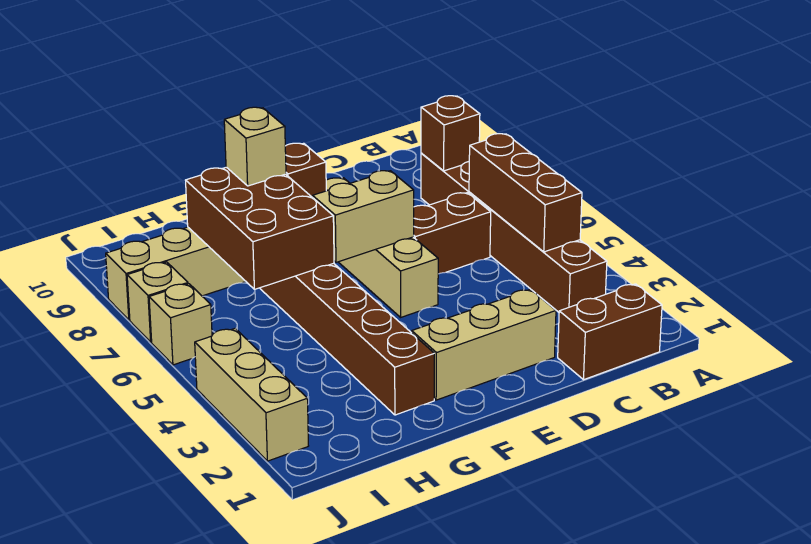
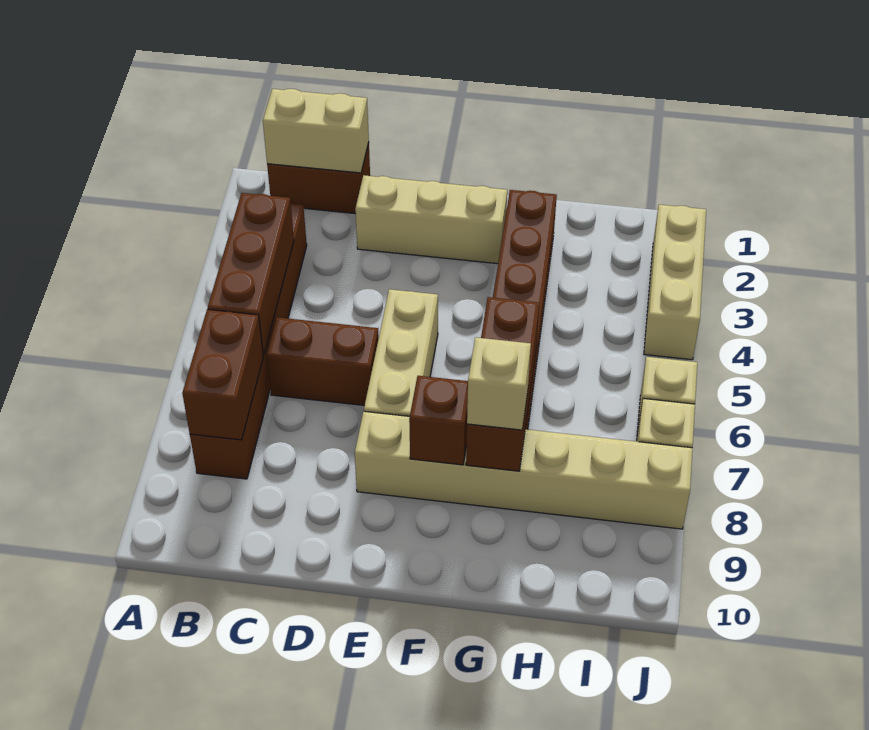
brown 1x1 brick [421,96,480,171] -> brown 1x2 brick [182,309,263,440]
tan 1x2 brick [313,171,414,262] -> tan 1x2 brick moved to [263,89,369,173]
brown 2x3 brick [186,167,334,289] -> brown 1x3 brick [466,297,539,471]

